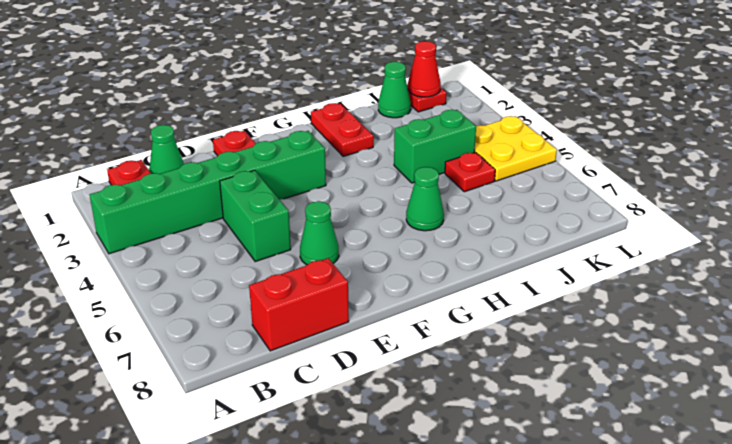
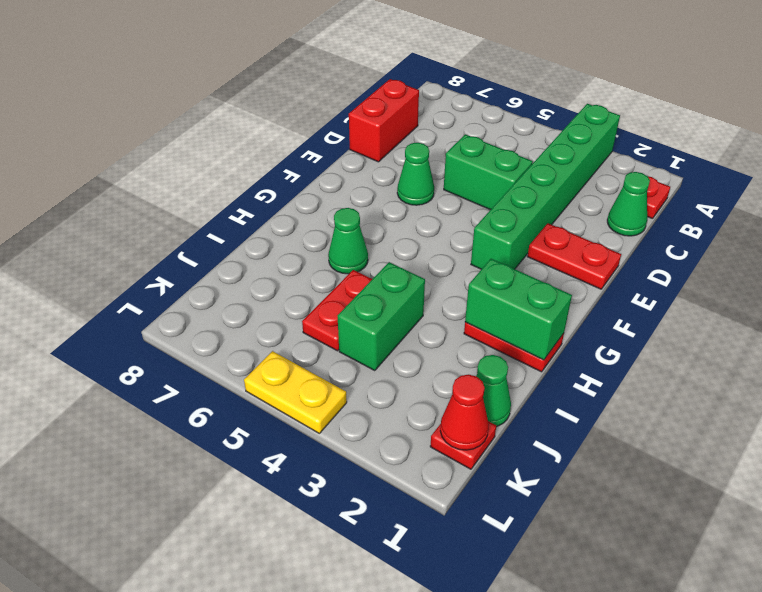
none -> green 1x2 brick [465,259,572,360]
red 1x1 plate [445,152,495,192] -> red 1x2 plate [302,270,372,351]
yellow 2x2 plate [474,116,557,181] -> yellow 1x2 plate [244,351,347,433]

